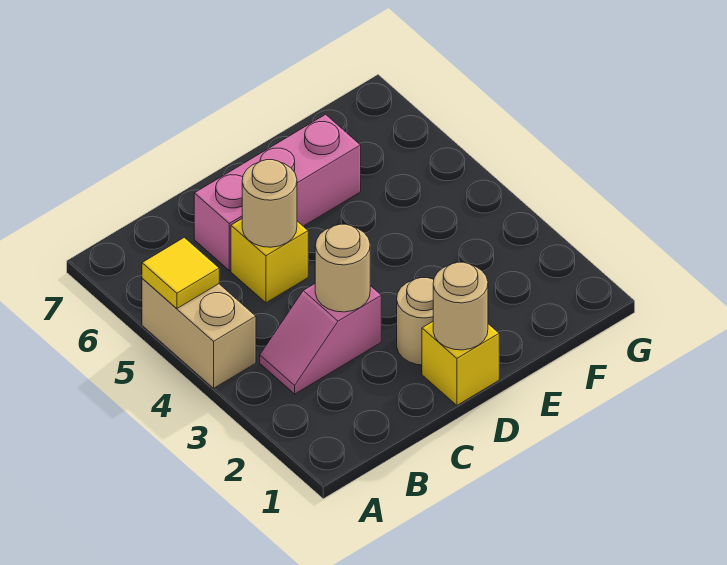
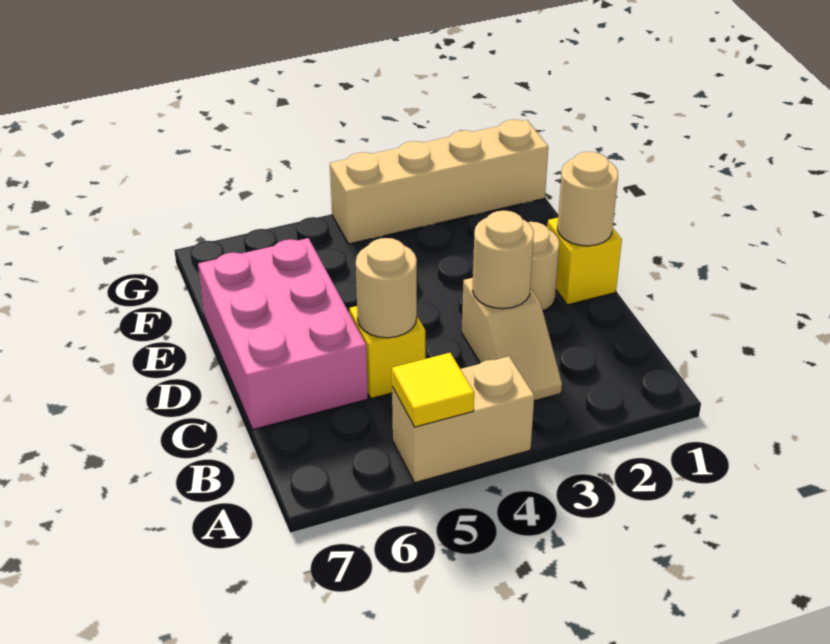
pink 1x2 slope [260,284,381,394] -> tan 1x2 slope [462,278,562,401]
pink 1x3 brick [194,114,361,270] -> pink 2x3 brick [198,238,368,429]
none -> tan 1x4 brick [330,120,548,244]

